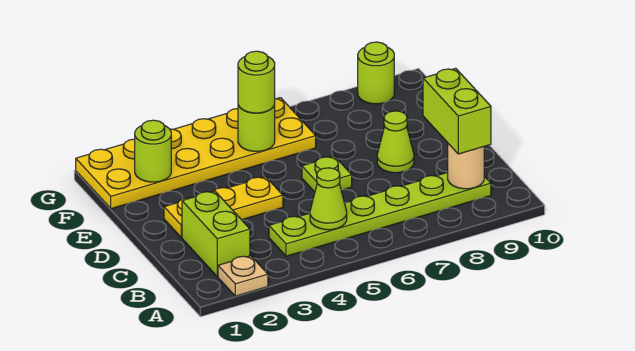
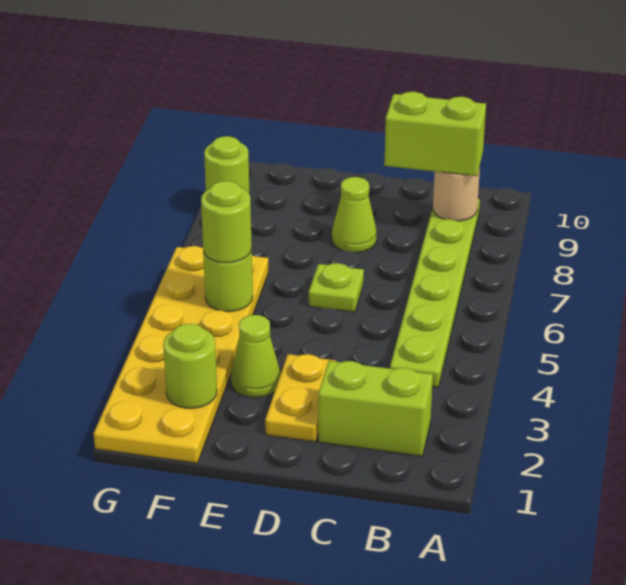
tan 1x1 plate [218,256,268,296] -> none
lime 1x1 cone [310,168,347,230] -> lime 1x1 cone moved to [231,315,280,398]
yellow 1x3 plate [164,177,283,238] -> yellow 1x2 plate [265,354,336,442]

